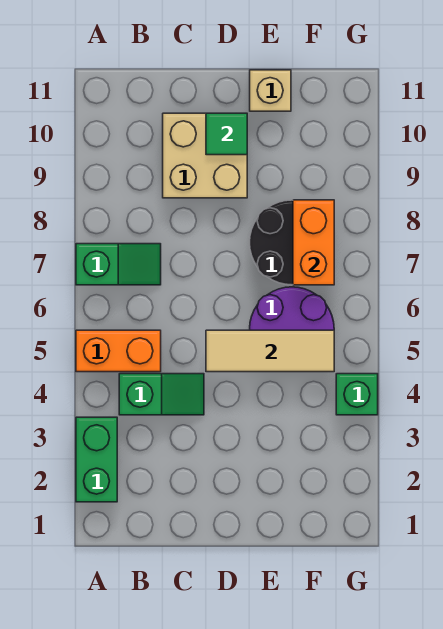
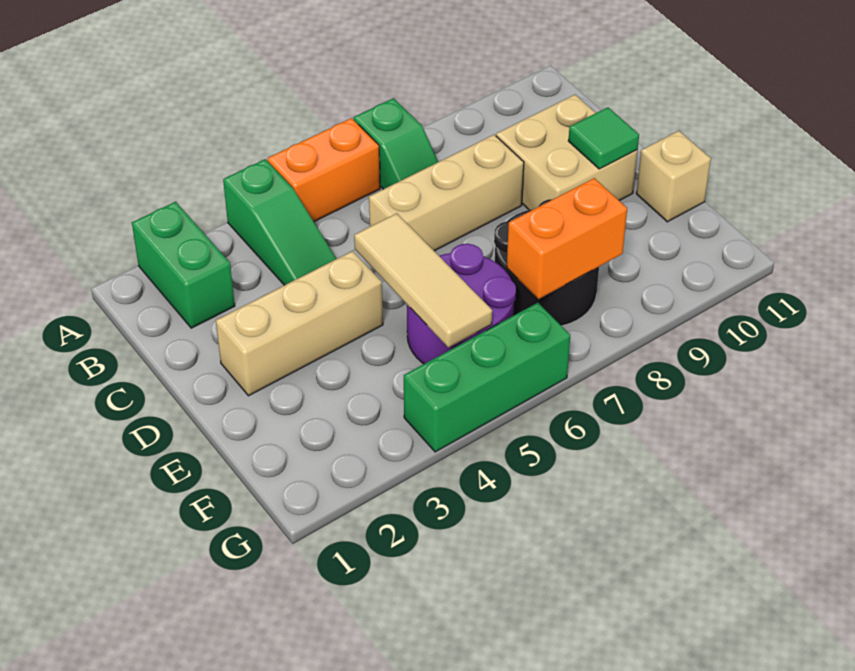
green 1x2 brick [76,417,117,502] -> green 1x2 brick turned to [132,202,235,328]
orange 1x2 brick [76,330,161,372] -> orange 1x2 brick turned to [268,118,380,222]
green 1x2 slope [119,374,204,415] -> green 1x3 slope [223,159,336,285]
none -> tan 1x3 brick [369,135,524,251]
none -> tan 1x3 brick [216,251,383,396]
green 1x1 brick [336,374,378,415] -> green 1x3 brick [404,303,570,452]

